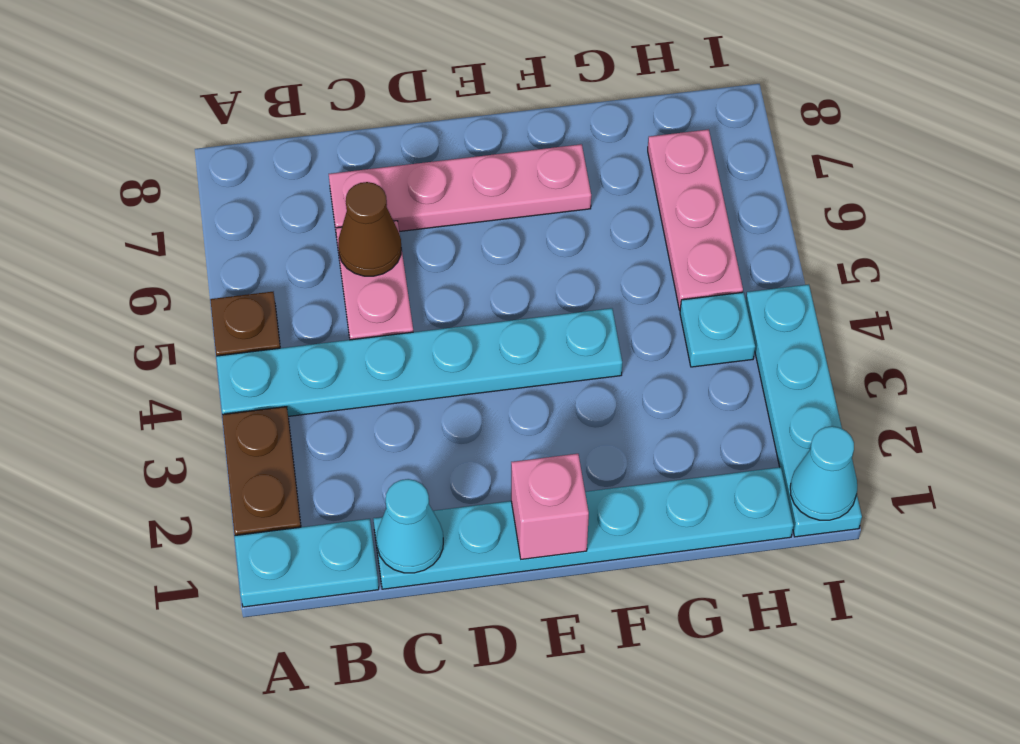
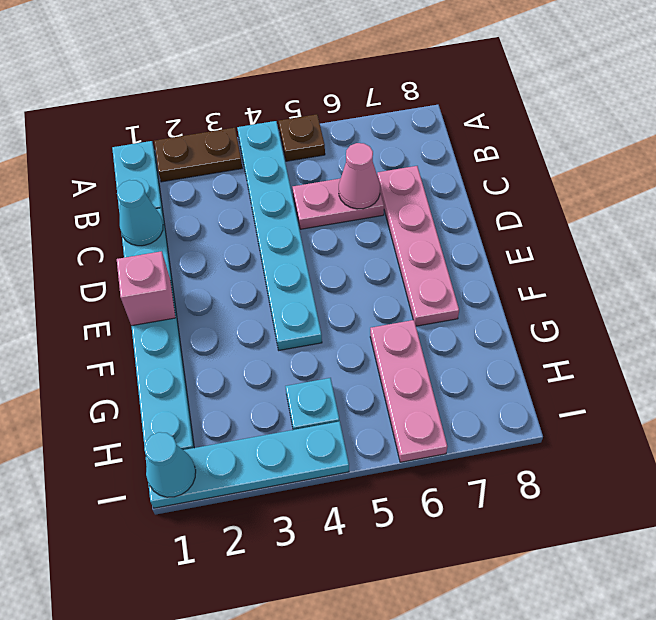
brown 1x1 cone [338,182,401,276] -> pink 1x1 cone [339,143,380,209]
pink 1x3 plate [648,129,743,310] -> pink 1x3 plate turned to [370,320,447,462]

